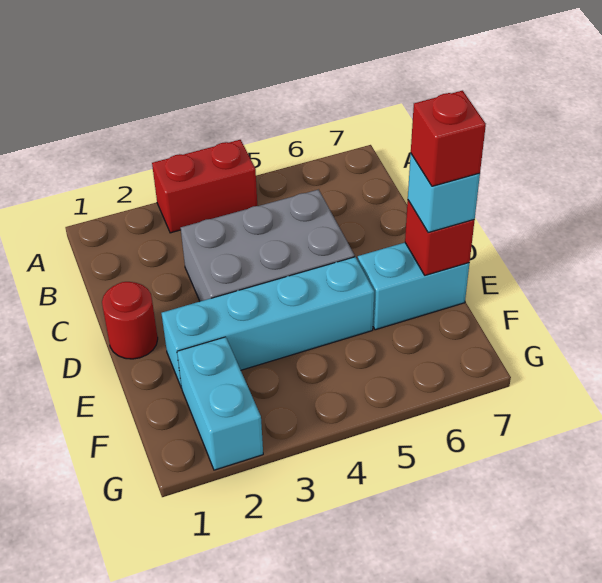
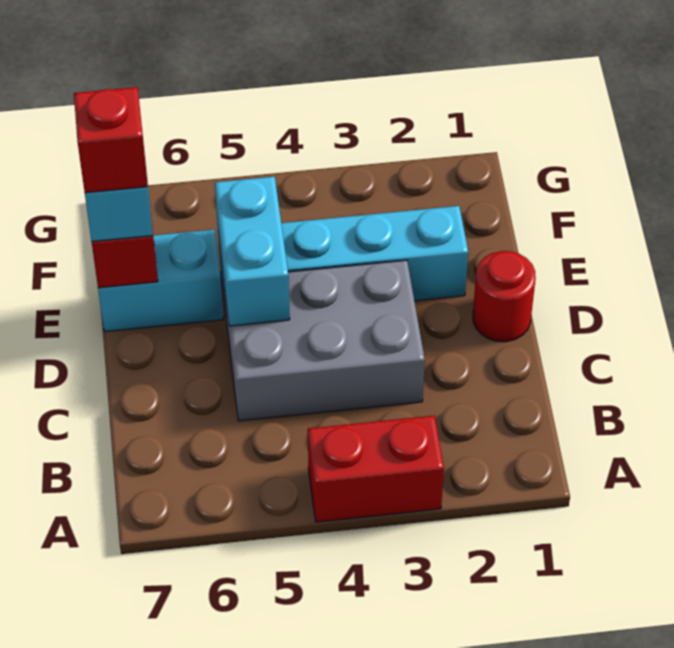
cyan 1x2 brick [177,337,263,470] -> cyan 1x2 brick moved to [215,177,290,326]

